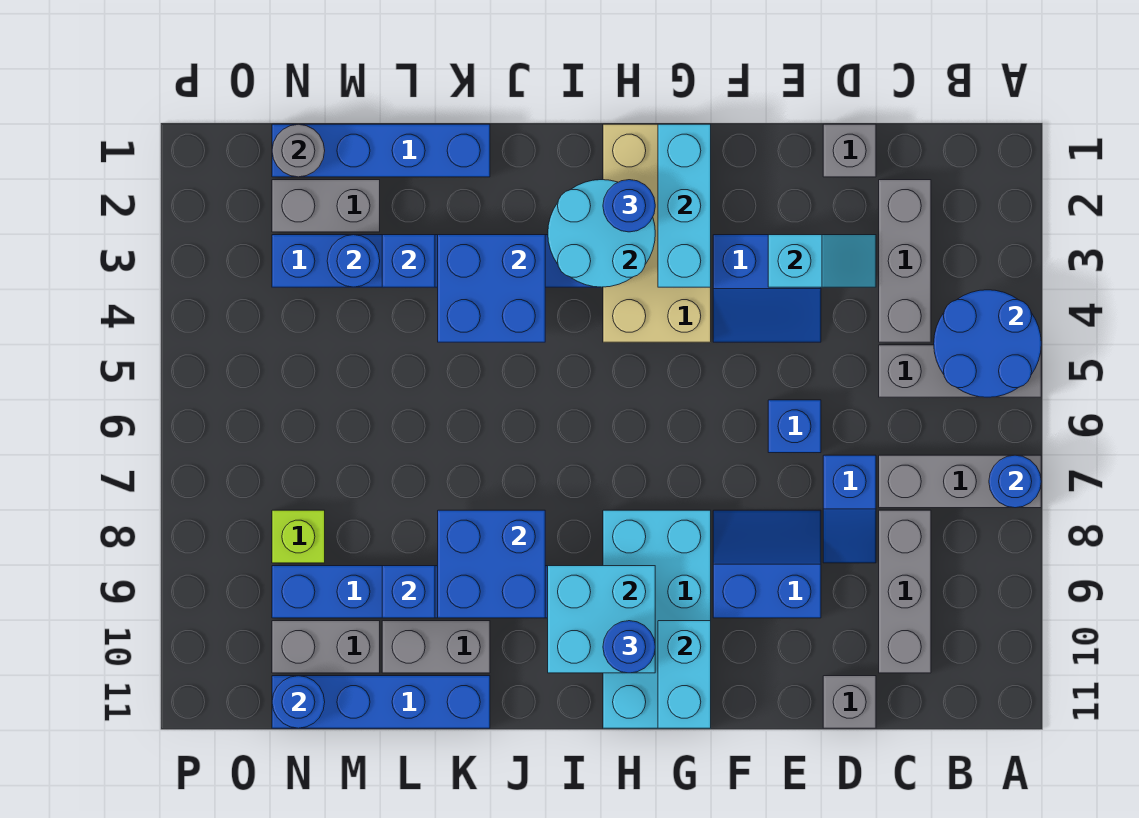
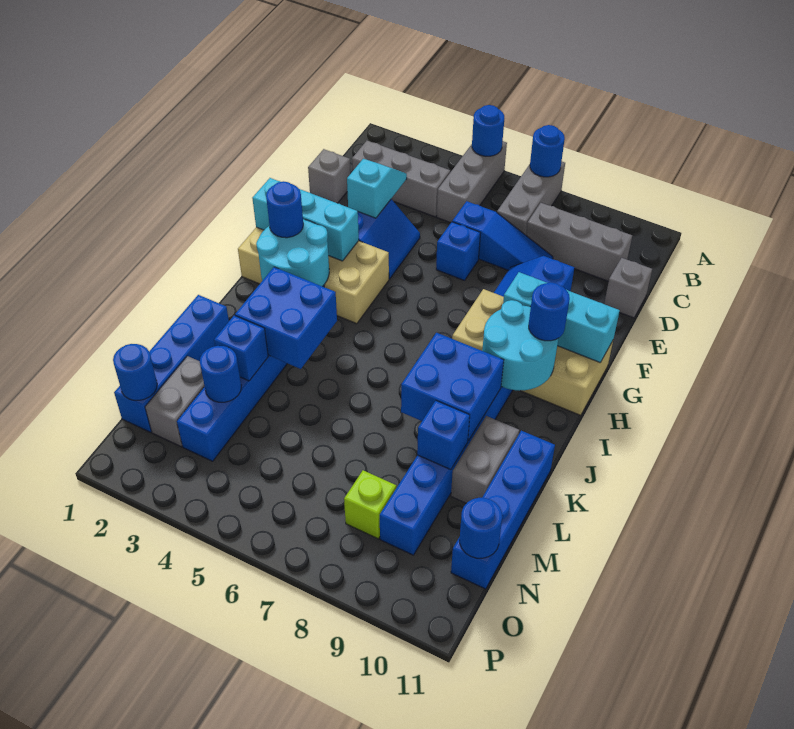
blue 2x2 round brick [934,290,1041,397] -> blue 1x1 round brick [472,105,504,156]
blue 1x2 slope [823,455,876,563] -> blue 1x3 slope [452,201,553,270]
cyan 2x4 brick [603,510,711,728] -> tan 2x4 brick [452,289,613,415]
cyan 1x2 brick [658,621,711,728] -> cyan 1x3 brick [503,272,620,362]
cyan 2x2 brick [548,566,655,673] -> cyan 2x2 round brick [482,300,558,391]
grey 1x2 brick [272,621,380,673] -> none
grey 1x1 round brick [272,124,325,177] -> blue 1x1 round brick [113,344,157,400]

